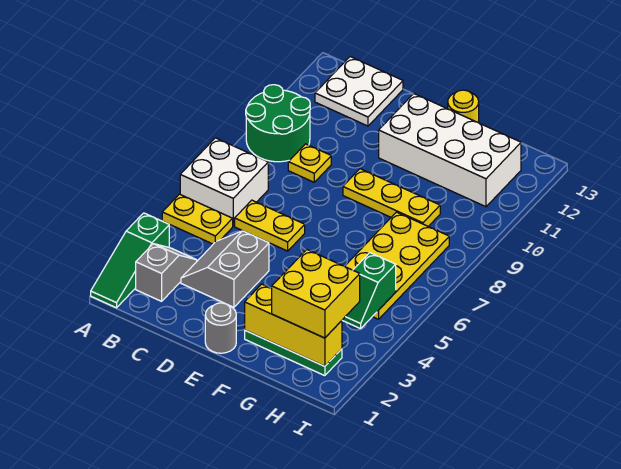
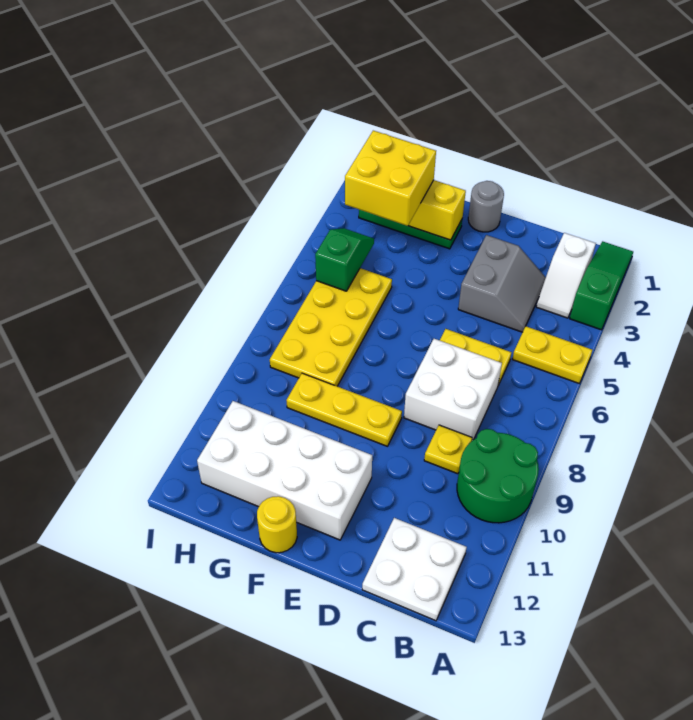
white 2x2 brick [180,138,268,226] -> white 2x2 brick moved to [404,339,502,441]
grey 1x2 slope [136,244,197,301] -> white 1x2 slope [536,233,596,318]

